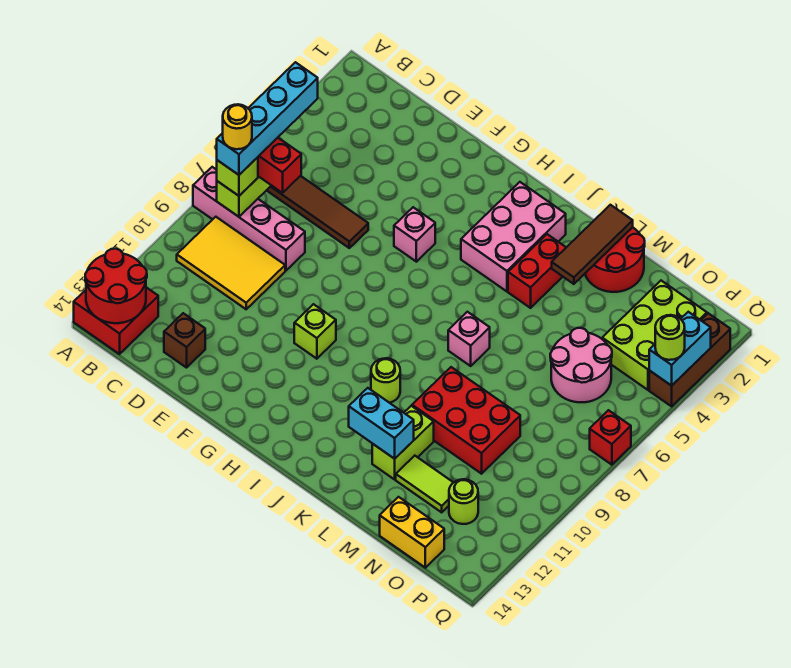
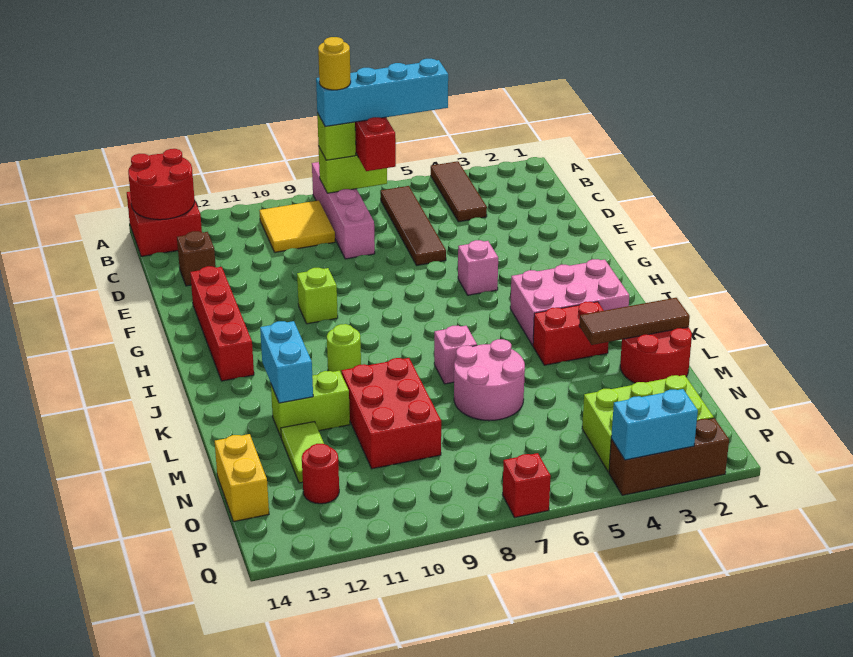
none -> brown 1x3 tile [431,161,487,222]
yellow 2x3 tile [177,217,285,309] -> yellow 2x2 tile [259,200,335,252]
none -> red 1x4 brick [190,266,254,381]
pink 2x2 round brick [550,328,612,402] -> pink 2x2 round brick moved to [454,339,525,421]
lime 1x1 round brick [449,479,478,524] -> red 1x1 round brick [302,444,339,504]
lime 1x1 round brick [655,315,685,360] -> none

